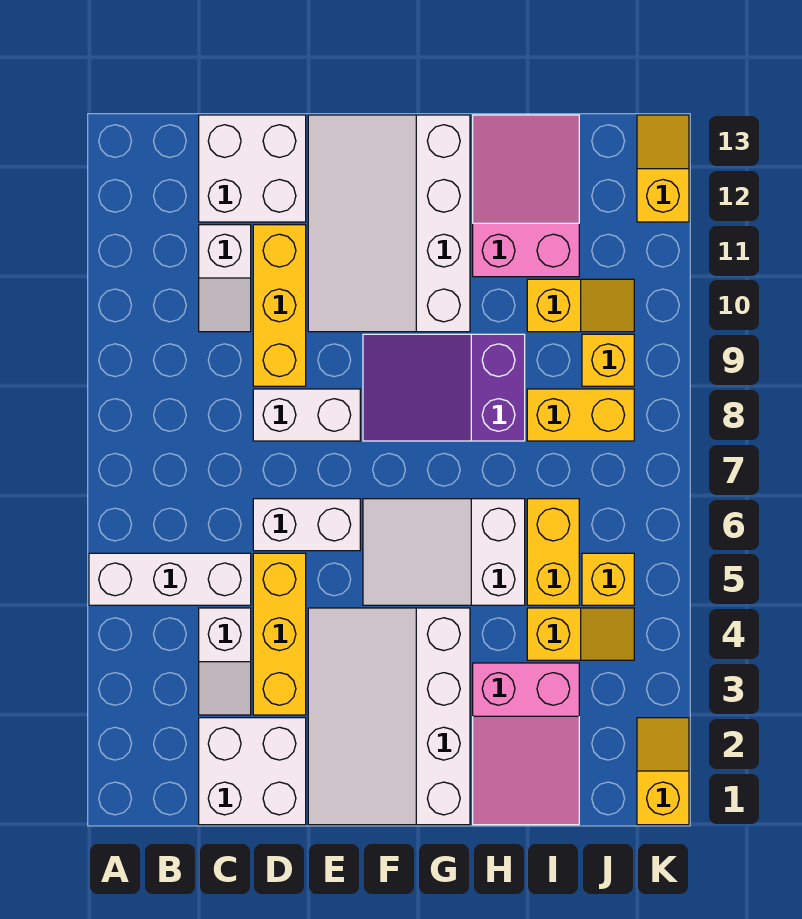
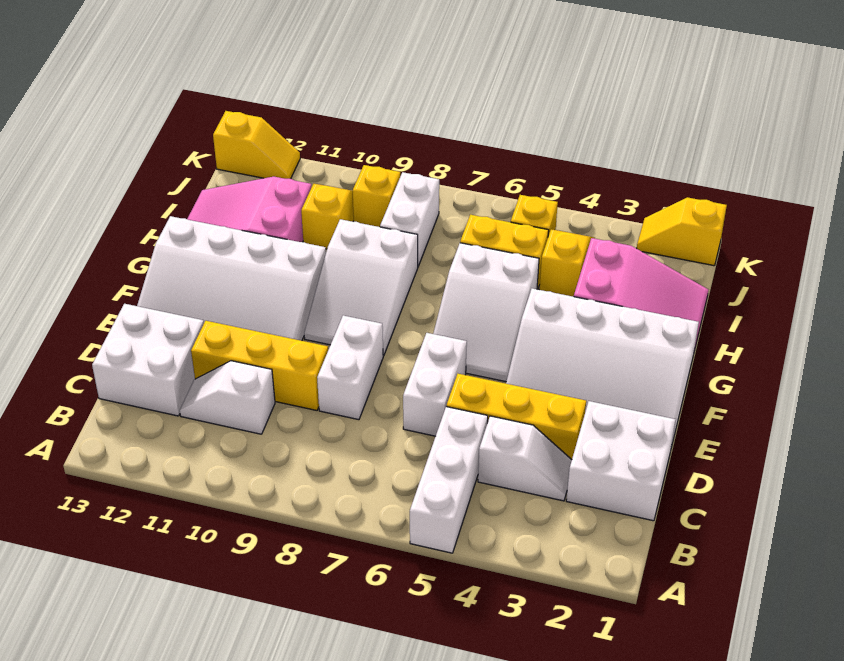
white 1x2 slope [199,225,251,332] -> white 1x2 slope turned to [180,361,275,434]
purple 2x3 slope [363,334,525,441] -> white 2x3 slope [304,219,418,356]
yellow 1x2 brick [527,389,634,441] -> white 1x2 brick [380,172,439,266]
yellow 1x2 slope [637,115,689,222] -> yellow 1x2 slope turned to [213,111,300,179]

